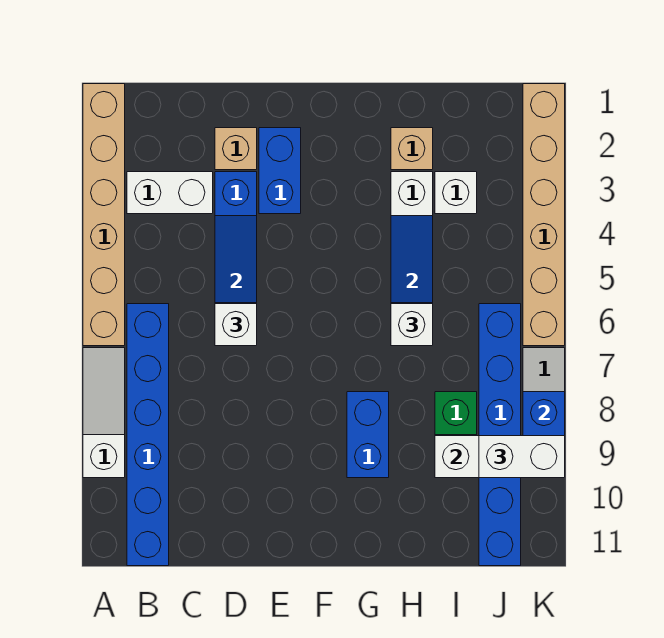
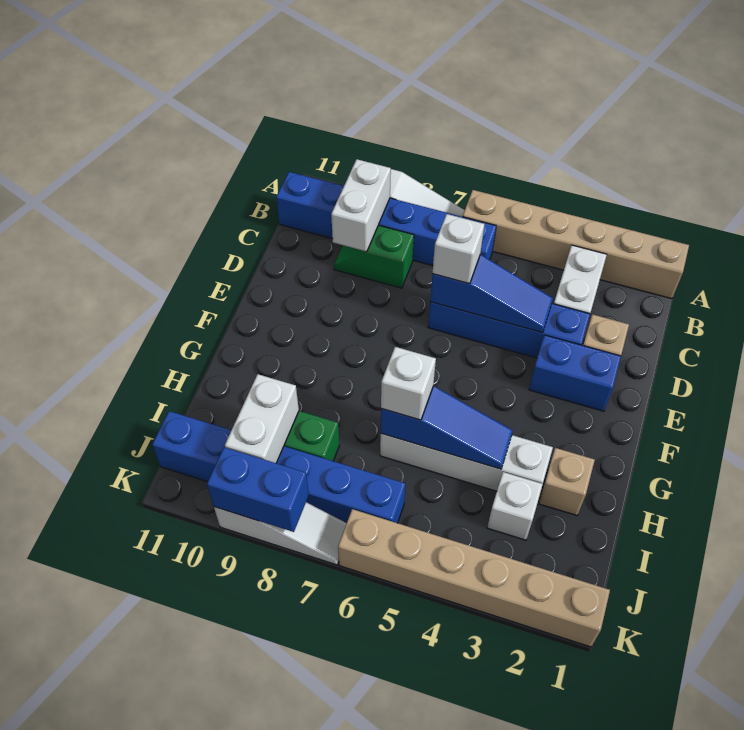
none -> green 1x2 slope [334,225,414,288]
blue 1x2 brick [347,392,389,478] -> none
white 1x2 brick [479,436,565,478] -> white 1x2 brick moved to [331,159,391,252]

